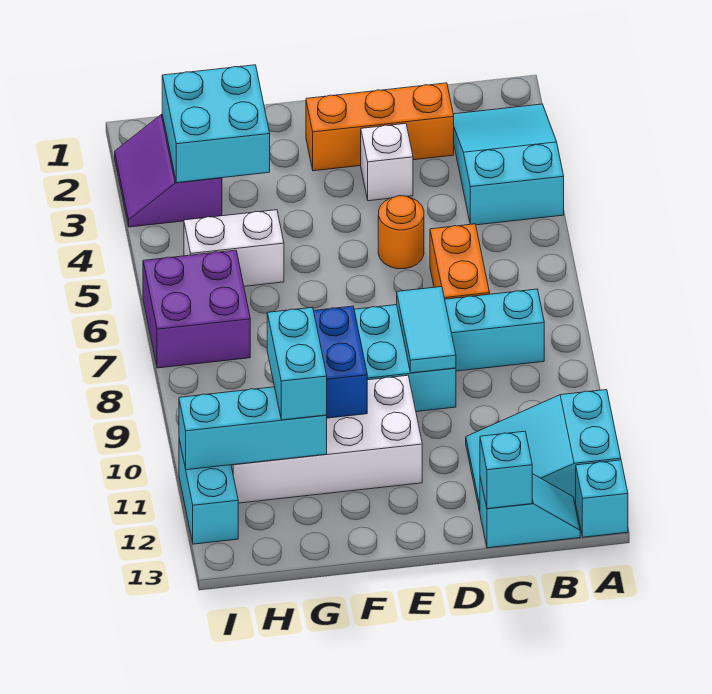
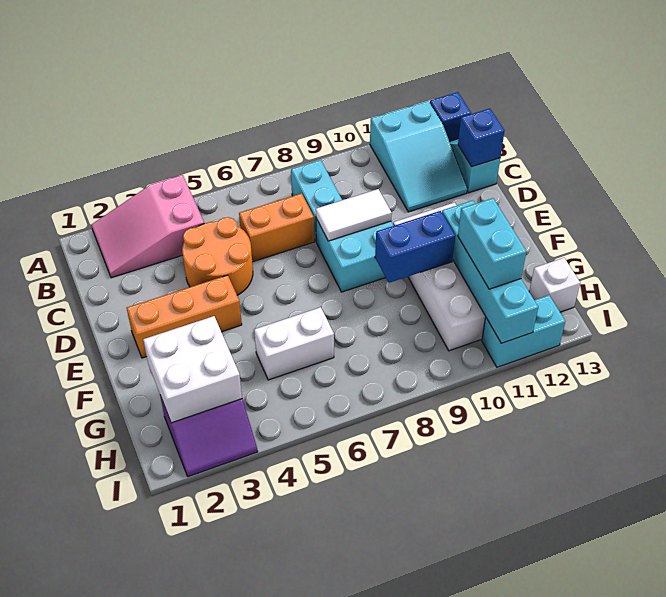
cyan 2x3 slope [453,104,564,225] -> pink 2x3 slope [91,175,204,278]
cyan 1x1 brick [576,460,628,537] -> blue 1x1 brick [430,92,471,141]
orange 1x3 brick [306,83,454,171] -> orange 1x3 brick turned to [127,275,242,358]
cyan 1x1 brick [480,431,532,509] -> blue 1x1 brick [458,109,505,167]
white 1x1 brick [361,124,413,201] -> white 1x1 brick moved to [529,258,580,312]
orange 1x1 round brick [378,196,424,269] -> orange 2x2 round brick [182,217,253,295]
cyan 1x2 tile [397,287,456,373] -> white 1x2 tile [316,189,392,241]
cyan 2x2 brick [162,65,270,183] -> white 2x2 brick [143,316,242,423]
white 1x2 brick [184,210,284,286] -> white 1x2 brick turned to [254,307,334,380]
cyan 1x2 brick [267,307,327,420] -> cyan 1x2 brick turned to [458,198,526,289]
cyan 1x3 brick [179,387,327,470] -> cyan 1x4 brick [442,201,538,343]
purple 2x2 brick [143,250,250,368] -> none

